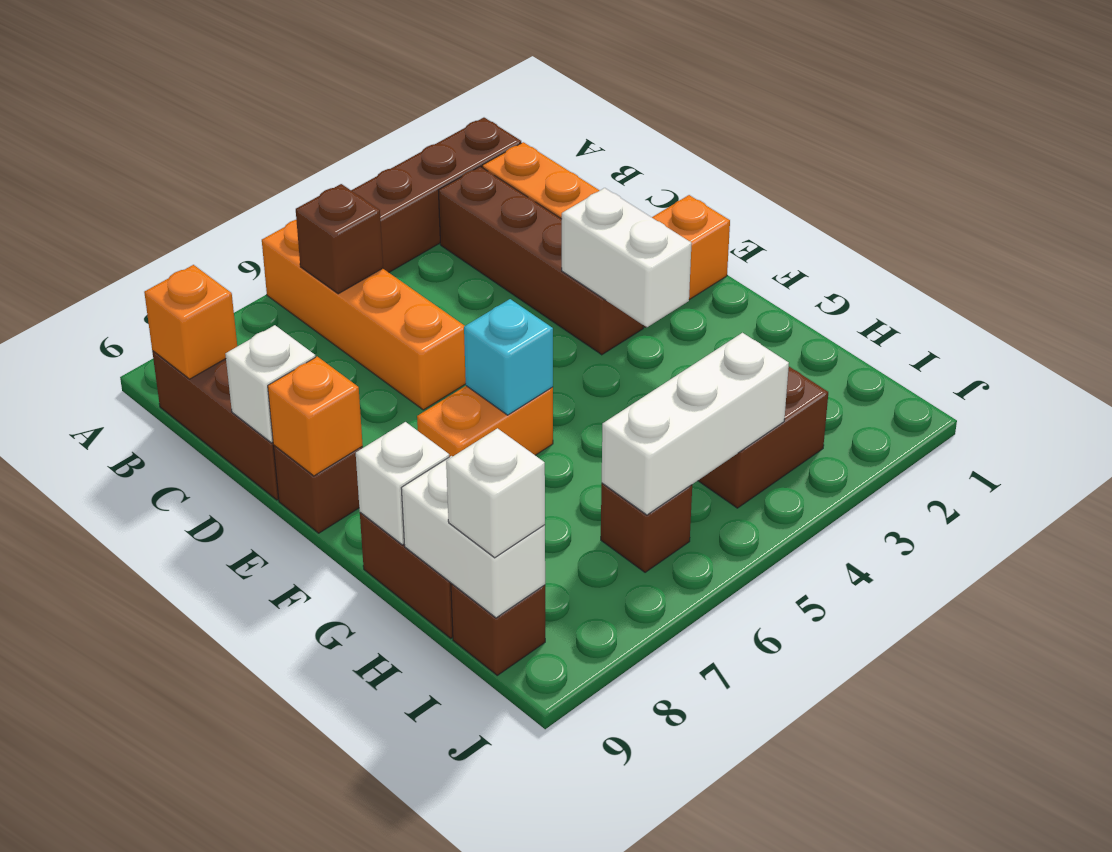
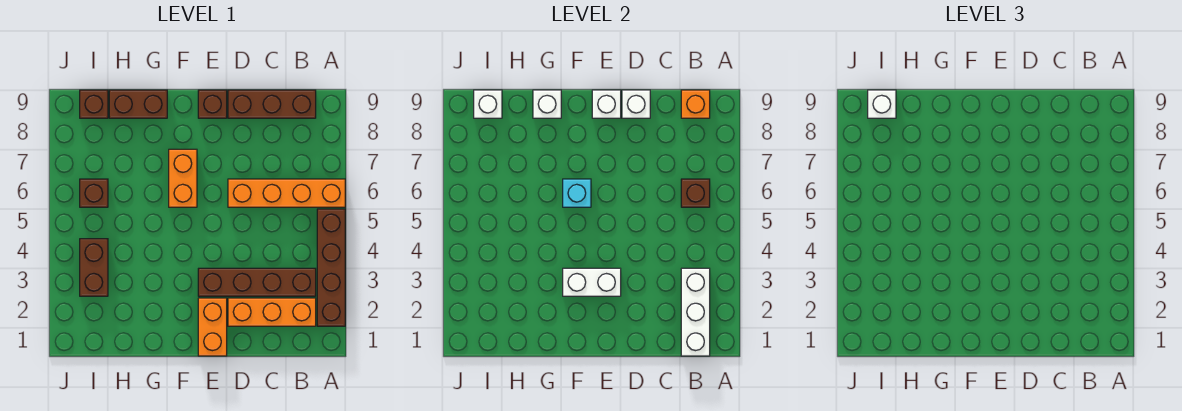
orange 1x1 brick [268,357,363,476] -> white 1x1 brick [592,90,621,118]
white 1x2 brick [401,456,545,618] -> white 1x1 brick [474,90,502,118]
white 1x3 brick [602,333,789,515] -> white 1x3 brick moved to [681,268,710,356]

